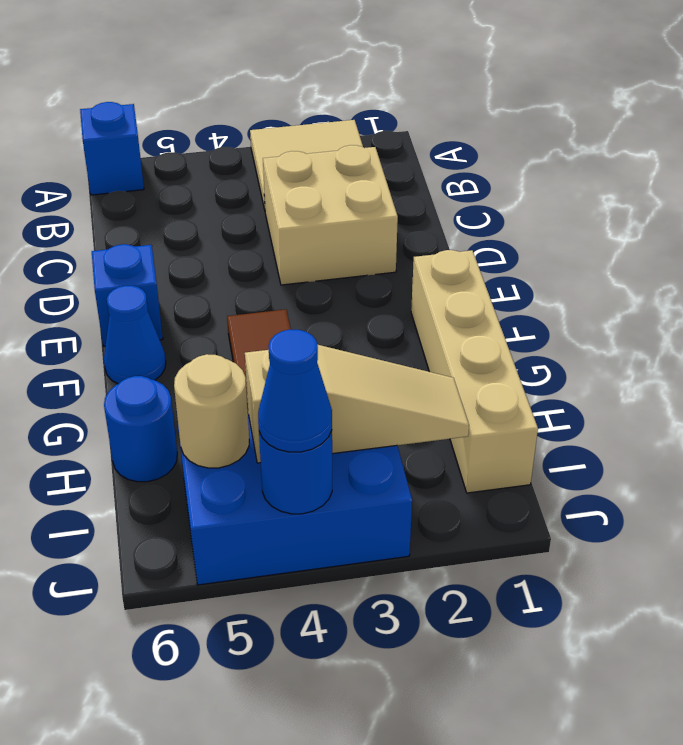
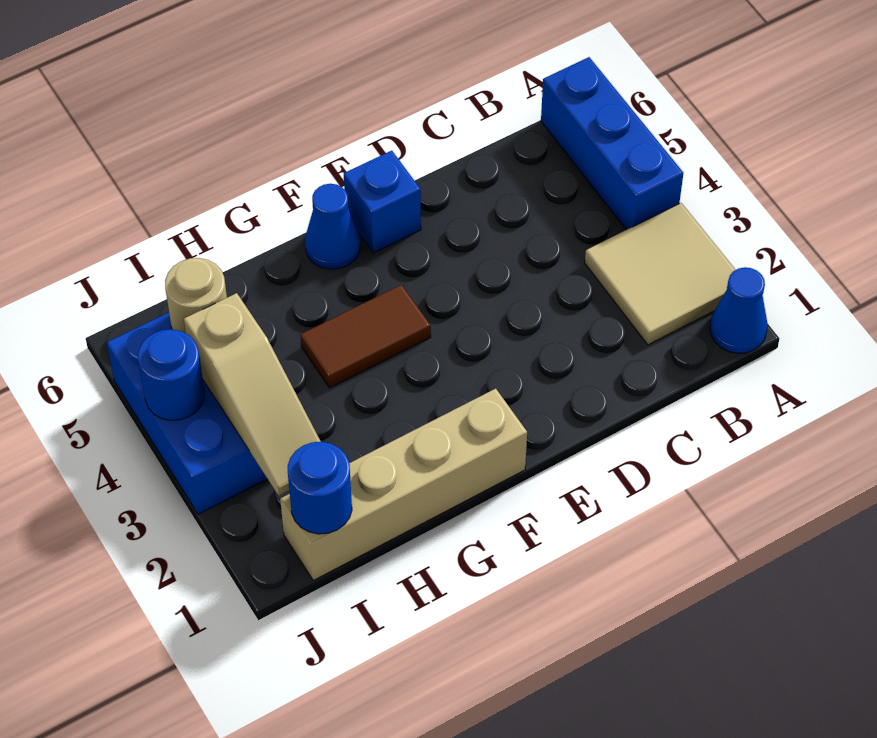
blue 1x1 brick [80,102,144,195] -> blue 1x3 brick [541,57,683,230]
tan 2x2 brick [263,145,398,285] -> none
blue 1x1 round brick [104,376,177,482] -> blue 1x1 round brick moved to [288,442,352,534]
blue 1x1 cone [258,330,332,452] -> blue 1x1 cone moved to [710,267,768,353]

